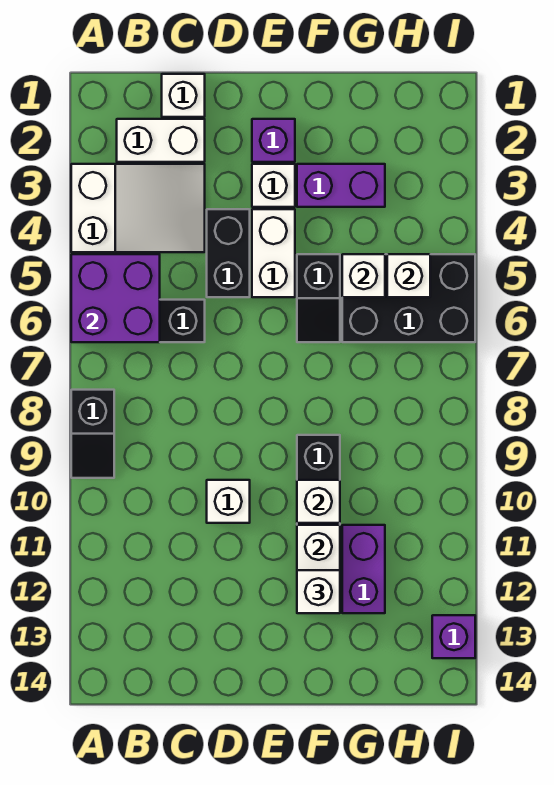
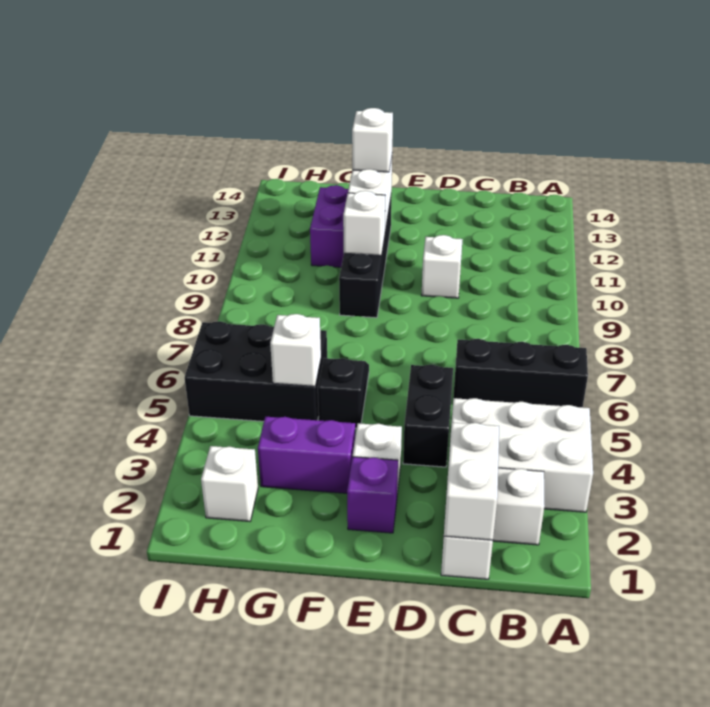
white 2x3 slope [71,164,205,252] -> white 2x3 brick [452,398,593,512]
purple 2x2 brick [71,254,160,342] -> none
black 1x2 slope [71,390,114,478] -> none
white 1x2 brick [252,209,295,297] -> white 1x2 brick moved to [444,422,499,540]
white 1x1 brick [387,254,430,297] -> white 1x1 brick moved to [201,446,258,521]
purple 1x1 brick [432,615,475,658] -> none

